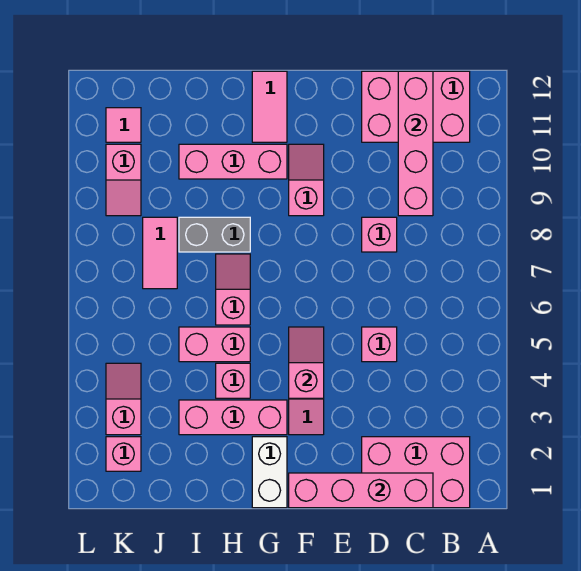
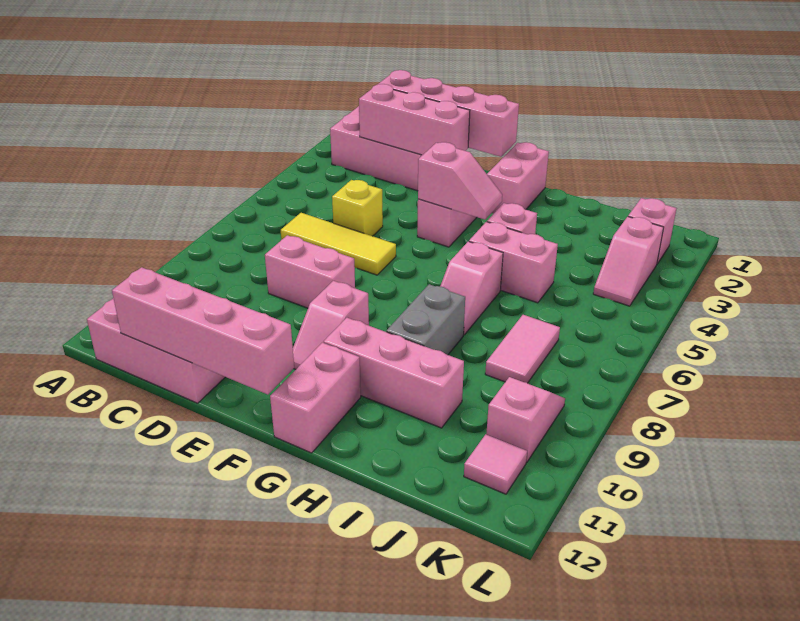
none -> yellow 1x3 tile [281,213,396,275]
pink 1x4 brick [398,71,433,216] -> pink 1x4 brick turned to [112,267,294,394]
pink 1x1 brick [362,327,397,362] -> yellow 1x1 brick [332,180,383,236]
pink 1x1 brick [362,217,397,252] -> pink 1x2 brick [265,235,355,308]
pink 1x2 slope [289,327,324,398] -> pink 1x2 slope turned to [418,142,502,219]
white 1x2 brick [252,437,287,508] -> pink 1x2 brick [487,142,549,213]
pink 1x3 brick [179,400,287,435] -> pink 1x3 brick moved to [359,84,470,155]
pink 1x2 tile [252,71,287,142] -> pink 1x2 brick [270,343,361,453]
grey 1x2 brick [179,217,250,252] -> grey 1x2 brick turned to [386,284,465,355]

